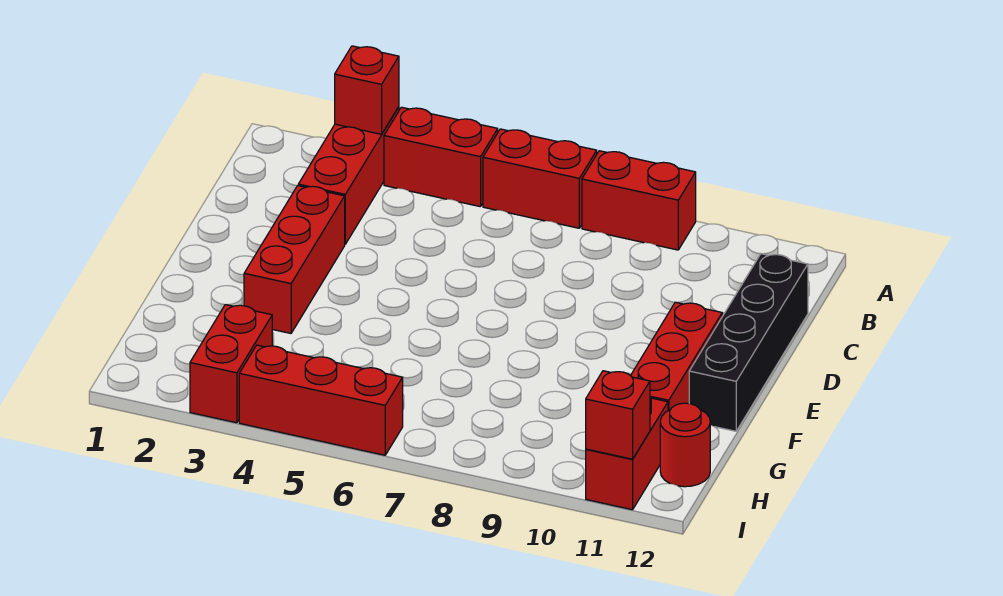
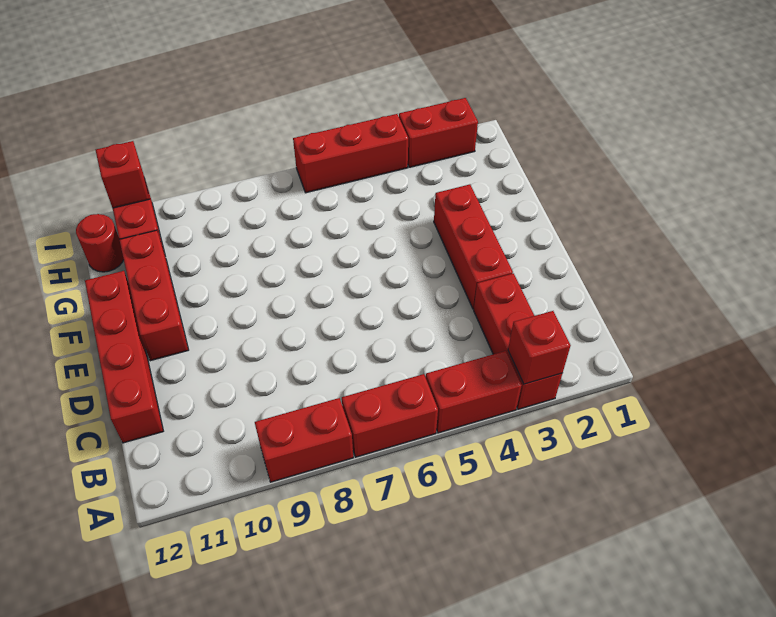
black 1x4 brick [689,254,808,431] -> red 1x4 brick [85,271,163,443]
red 1x2 brick [190,305,272,423] -> red 1x2 brick turned to [399,98,478,167]

